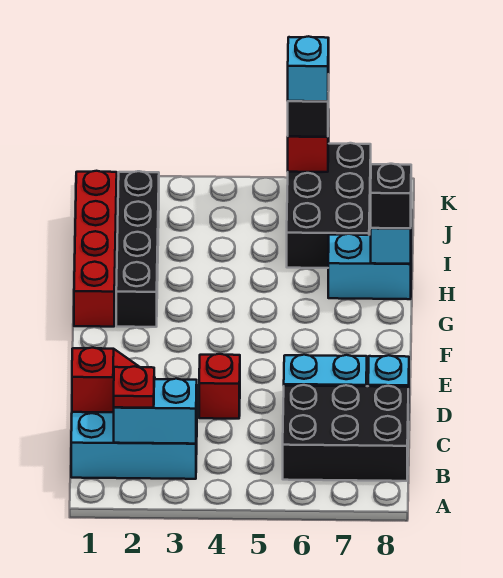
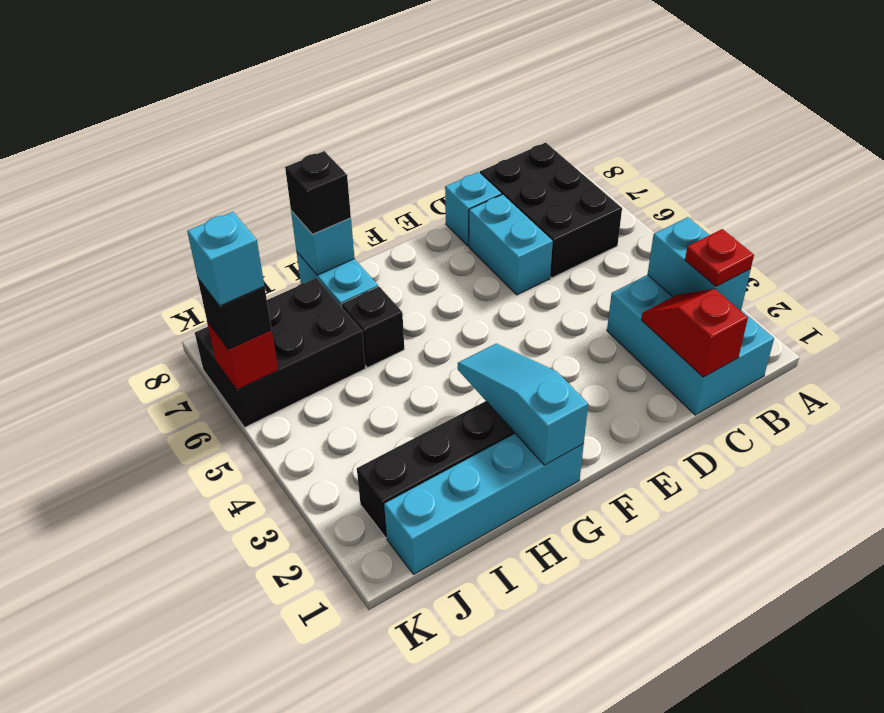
red 1x1 brick [199,354,240,419] -> none
red 1x4 brick [74,171,117,327] -> cyan 1x4 brick [384,434,584,575]
none -> cyan 1x3 slope [458,344,588,465]
none -> black 1x1 brick [342,287,404,368]

